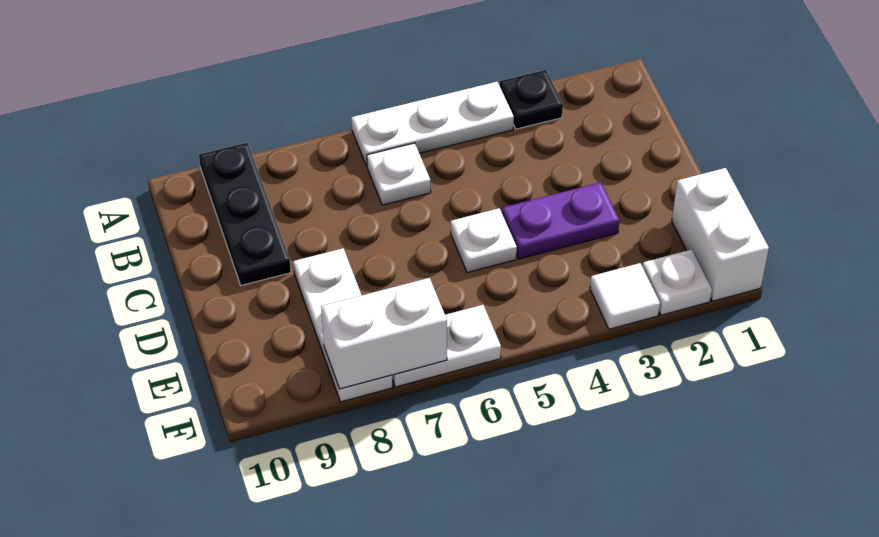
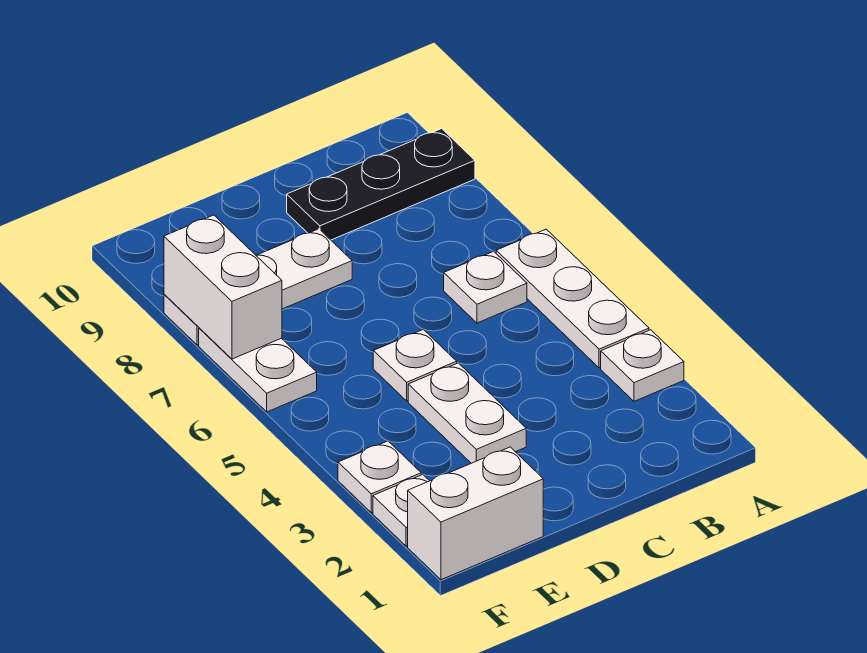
black 1x1 plate [500,70,563,129] -> white 1x1 plate [601,330,684,401]
purple 1x2 plate [502,182,619,259] -> white 1x2 plate [408,363,526,463]
white 1x1 tile [590,263,660,329] -> white 1x1 plate [338,441,421,513]

